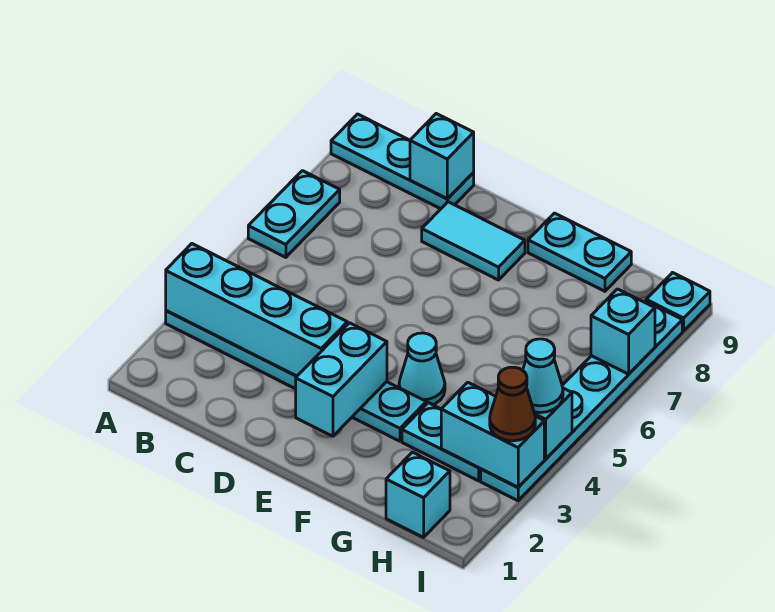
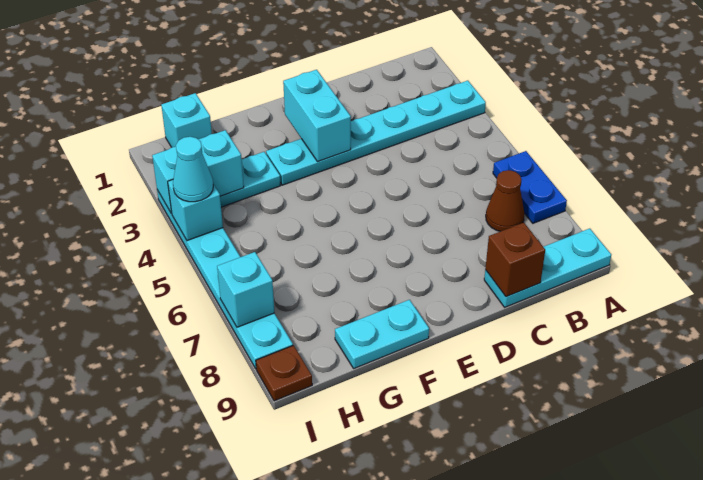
cyan 1x4 brick [166,244,347,376] -> none
cyan 1x2 plate [248,171,340,257] -> blue 1x2 plate [493,151,567,223]
cyan 1x1 brick [410,114,474,199] -> brown 1x1 brick [485,223,545,297]
cyan 1x2 tile [422,202,525,280] -> none
cyan 1x1 cone [399,333,445,405] -> none
brown 1x1 cone [490,367,535,441] -> brown 1x1 cone moved to [486,170,524,231]
cyan 1x1 plate [646,273,710,331] -> brown 1x1 plate [256,345,312,401]

